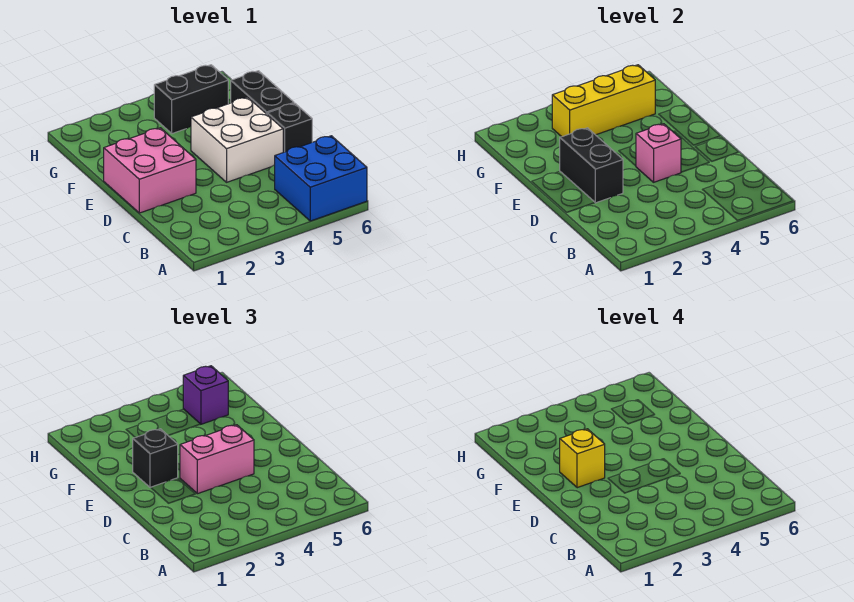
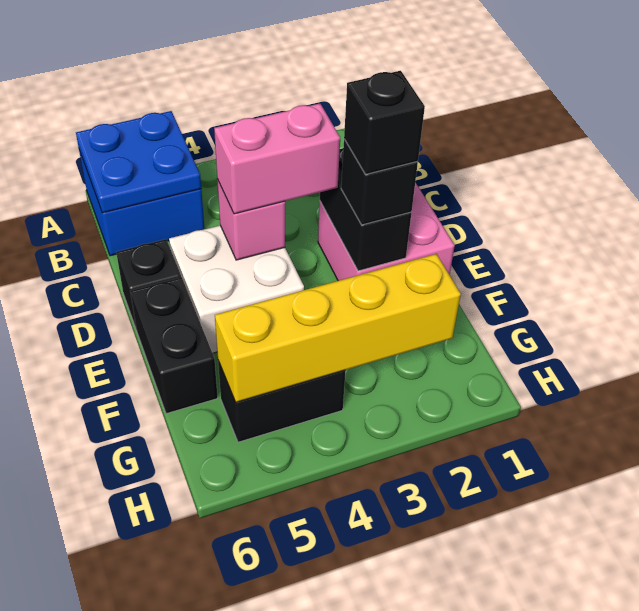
none -> blue 2x2 plate [76,111,201,213]
yellow 1x1 brick [560,429,605,488] -> black 1x1 brick [344,71,425,174]
yellow 1x3 brick [552,65,655,137] -> yellow 1x4 brick [215,254,461,402]
purple 1x1 brick [183,366,228,424] -> none

